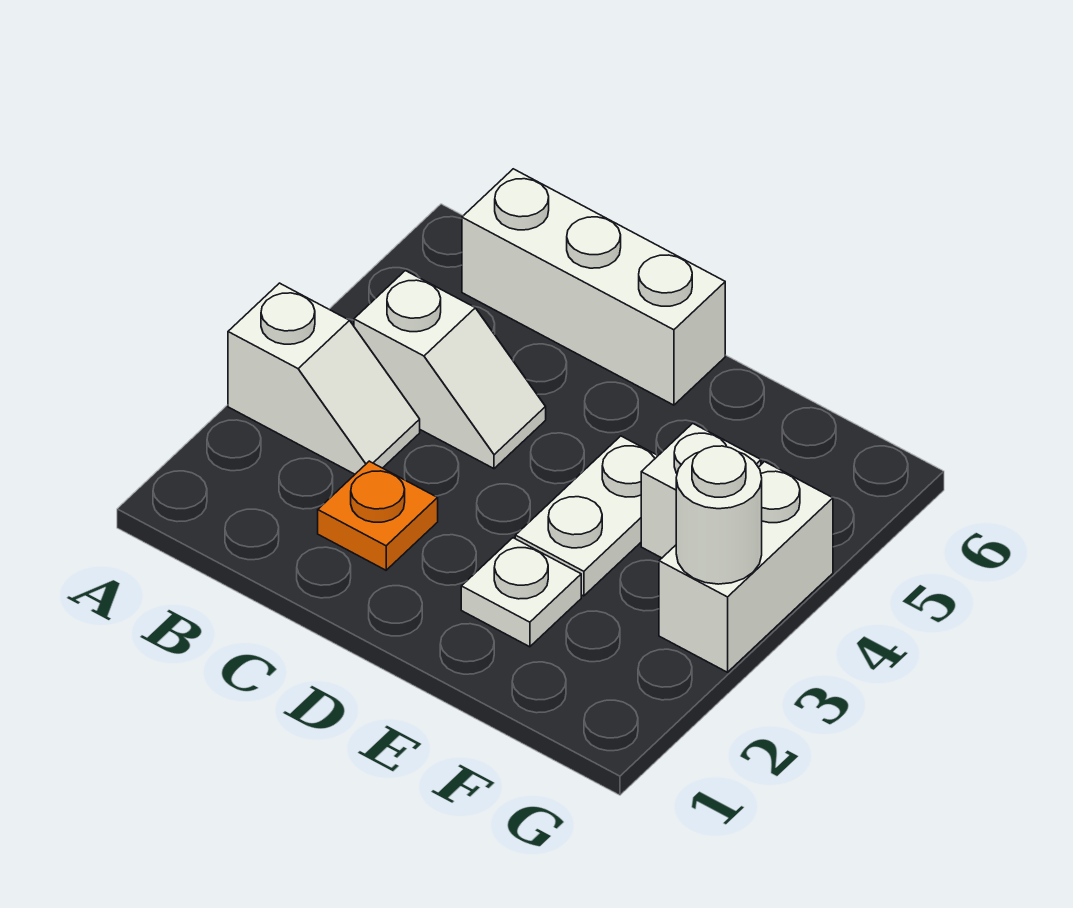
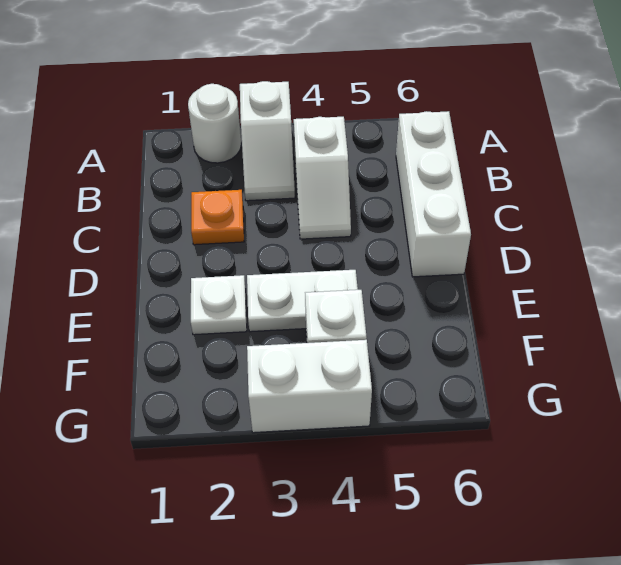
white 1x1 round brick [676,446,762,584] -> white 1x1 round brick moved to [188,84,241,163]

